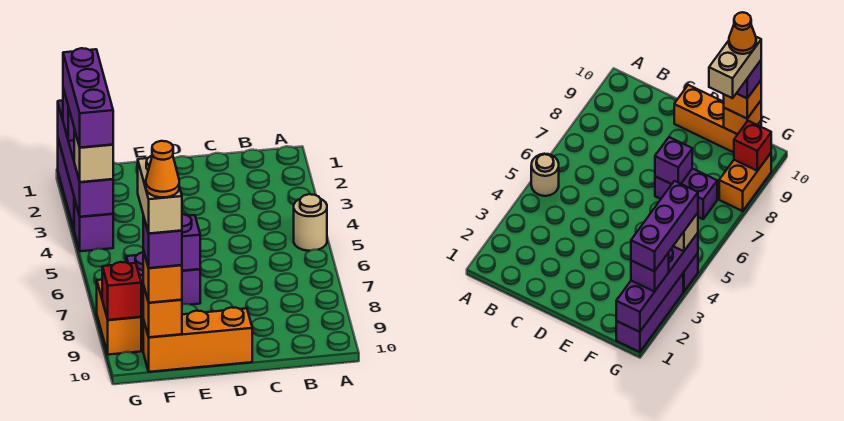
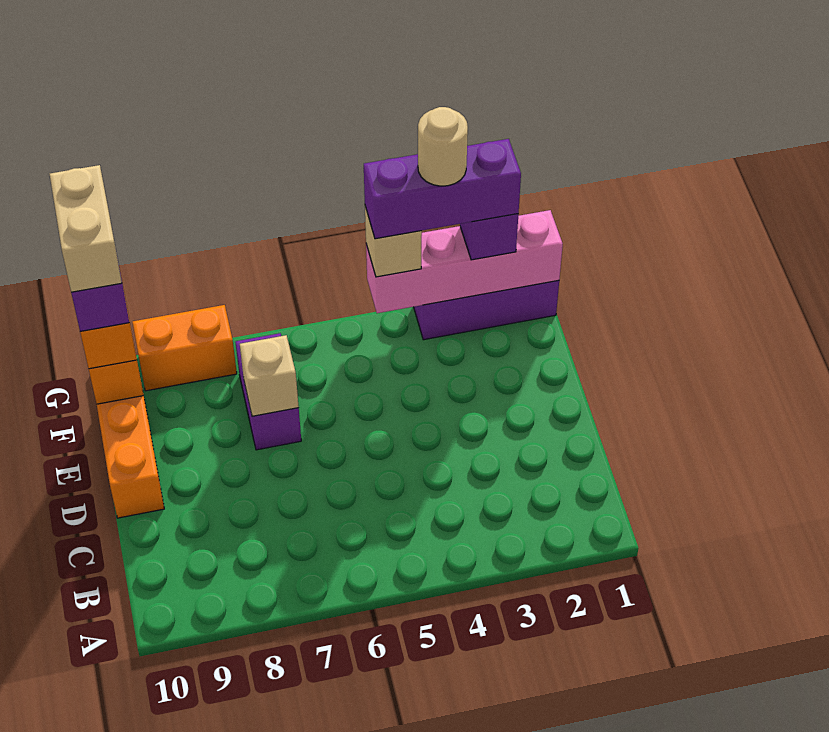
tan 1x1 round brick [294,194,327,251] -> tan 1x1 round brick moved to [418,107,468,186]
purple 1x1 brick [182,214,200,271] -> tan 1x1 brick [240,335,299,416]
tan 1x2 brick [138,156,182,234] -> tan 1x2 brick turned to [50,165,122,292]
orange 1x1 cone [146,141,179,197] -> none
purple 1x4 brick [58,101,113,217] -> pink 1x4 brick [366,210,563,313]
purple 1x1 brick [74,198,113,251] -> none
red 1x1 brick [102,262,141,320] -> none

